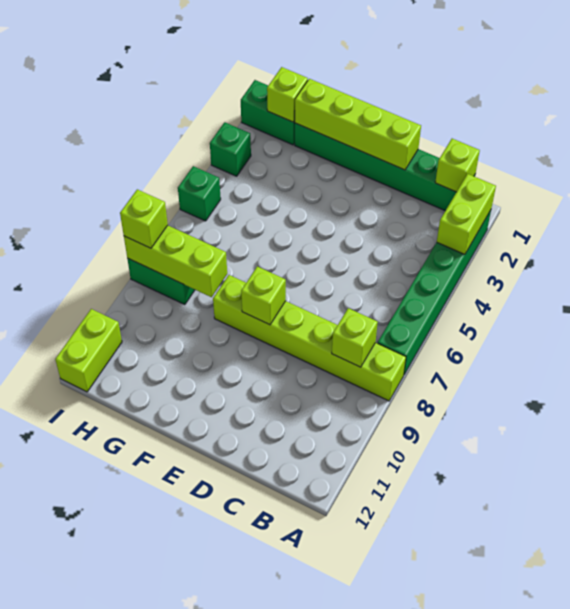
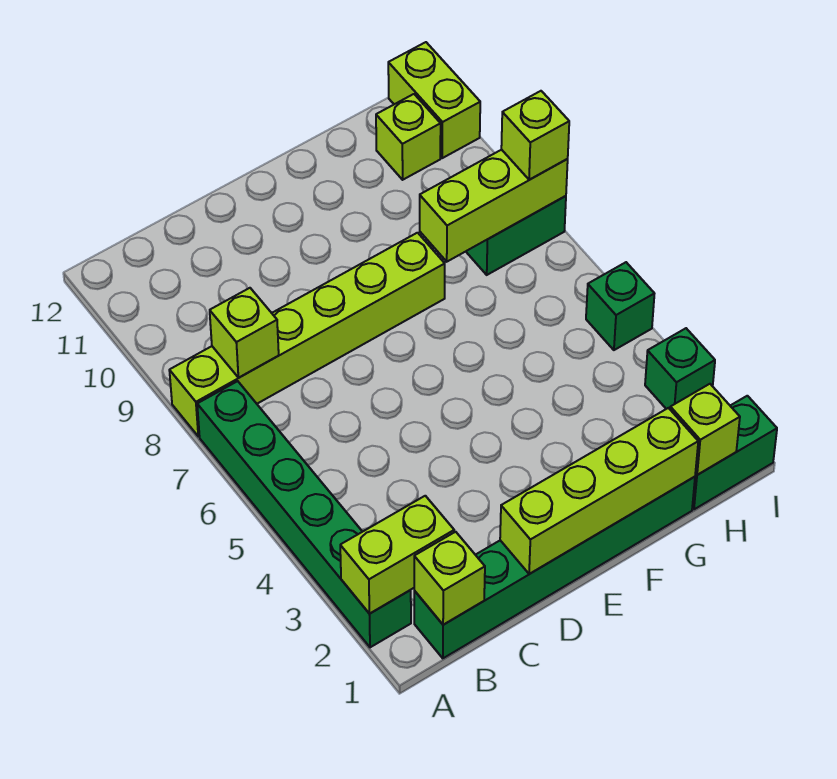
lime 1x2 brick [437,174,496,254] -> lime 1x2 brick turned to [340,496,454,614]
lime 1x1 brick [241,266,286,325] -> lime 1x1 brick moved to [376,94,441,180]

